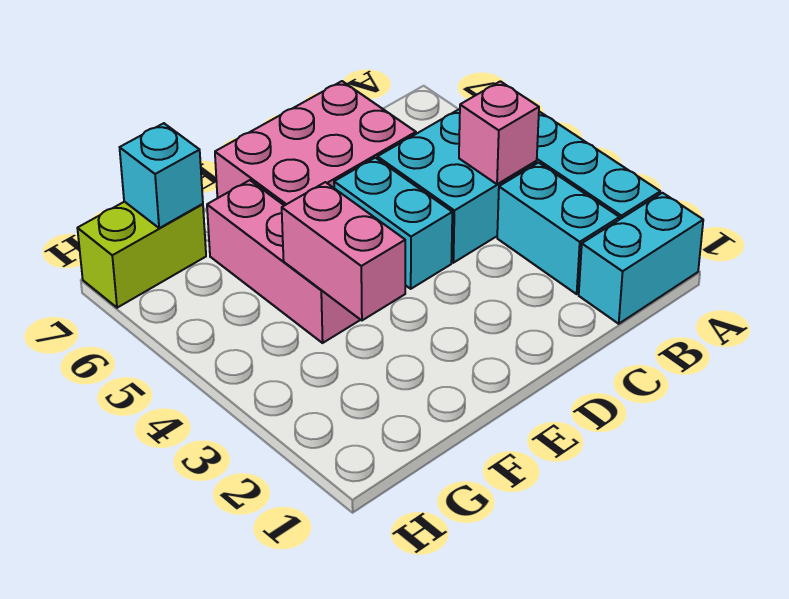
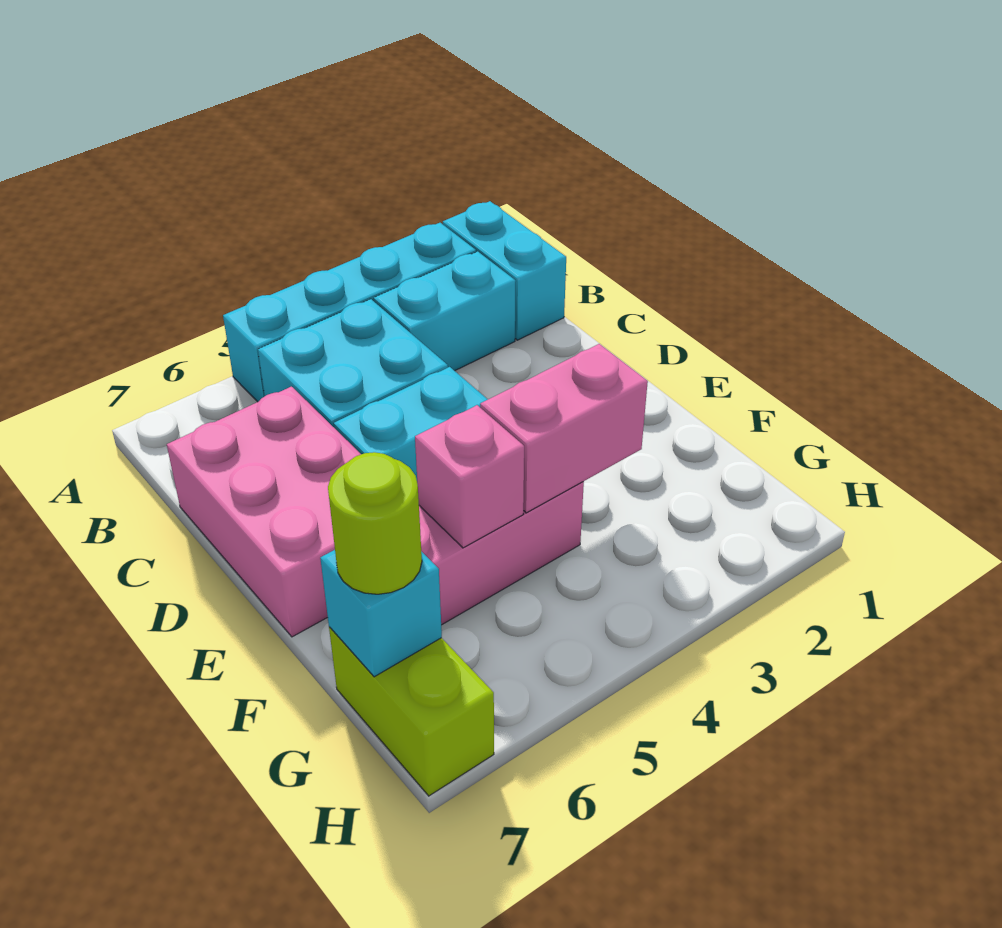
pink 1x1 brick [459,81,539,184] -> pink 1x1 brick moved to [415,405,524,548]
none -> lime 1x1 round brick [328,452,422,594]

